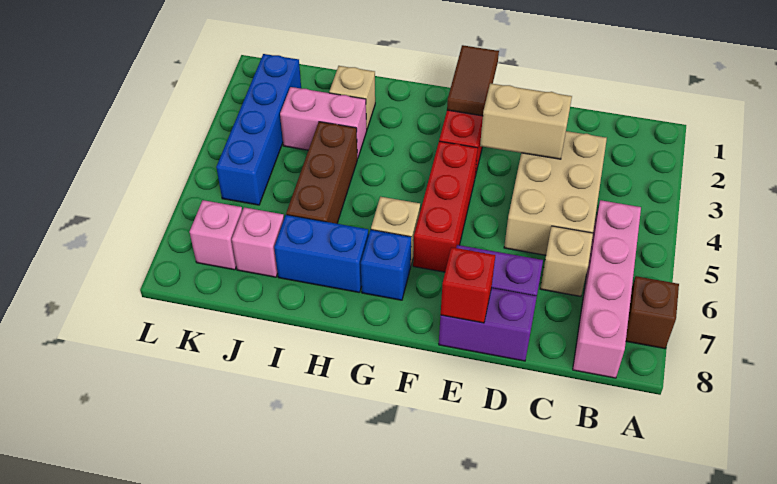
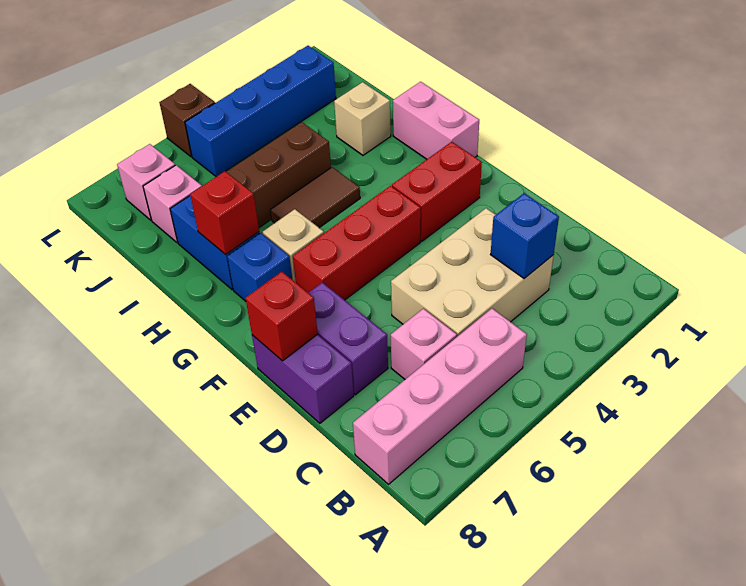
brown 1x1 brick [626,276,679,349] -> brown 1x1 brick moved to [159,84,215,157]
none -> blue 1x1 brick [491,193,559,278]
tan 1x1 brick [540,226,593,296] -> pink 1x1 brick [391,308,457,379]
tan 1x2 brick [480,83,572,159] -> none
brown 1x2 tile [447,45,499,116] -> brown 1x2 tile moved to [271,167,360,228]
none -> red 1x1 brick [190,171,259,255]
pink 1x2 brick [280,87,367,159] -> pink 1x2 brick moved to [393,82,479,159]

